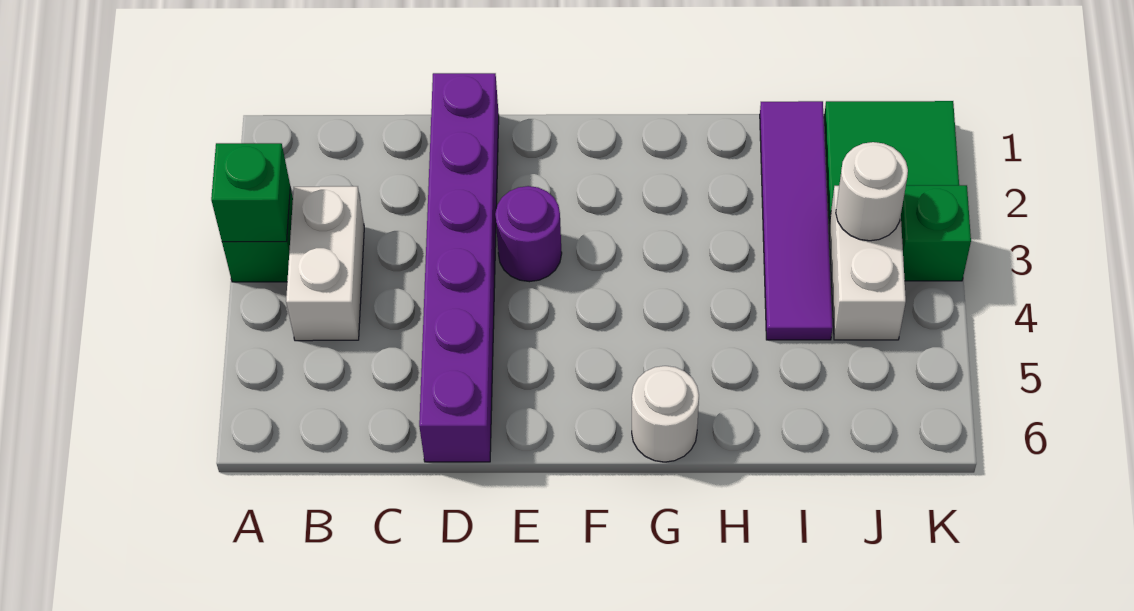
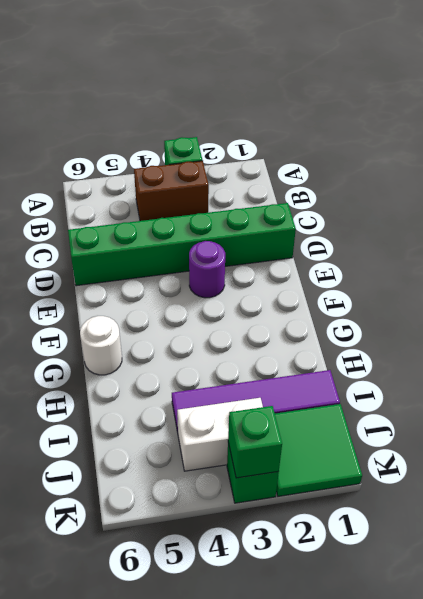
green 1x1 brick [211,143,290,242] -> green 1x1 brick moved to [228,406,282,478]
white 1x2 brick [286,186,364,341] -> brown 1x2 brick [134,161,209,221]
purple 1x6 brick [419,73,499,462] -> green 1x6 brick [68,203,296,286]
white 1x1 round brick [836,142,908,241] -> none

